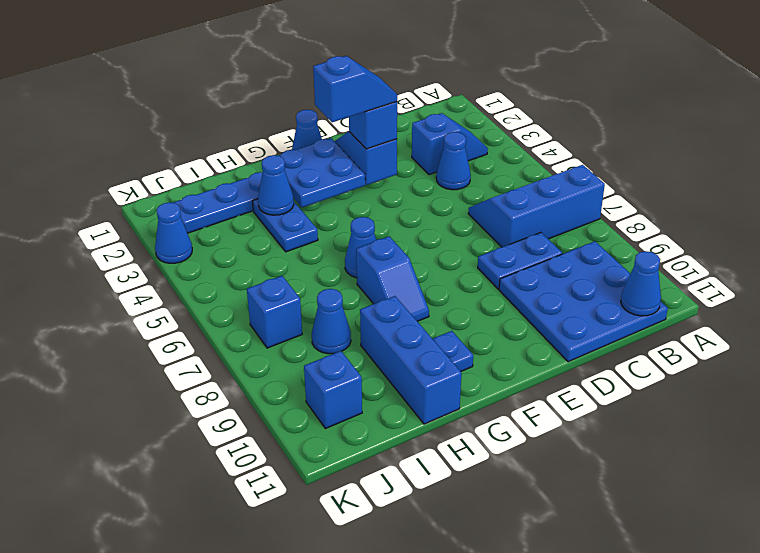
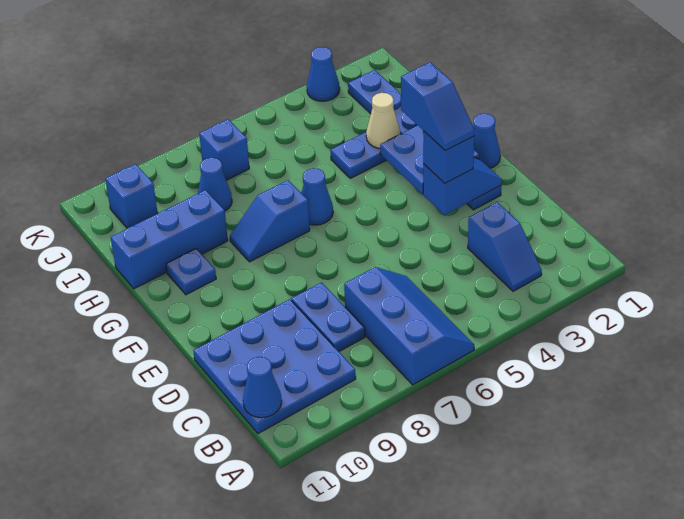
blue 1x1 cone [436,132,471,190] -> none
blue 1x1 cone [258,155,294,215] -> tan 1x1 cone [366,93,400,148]

